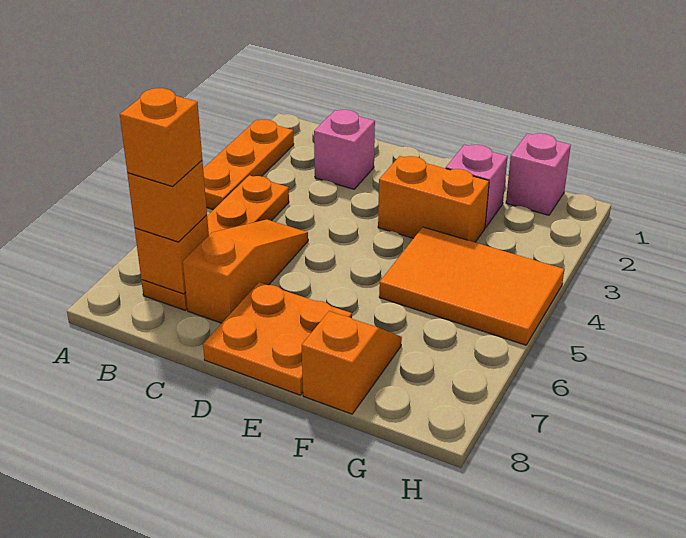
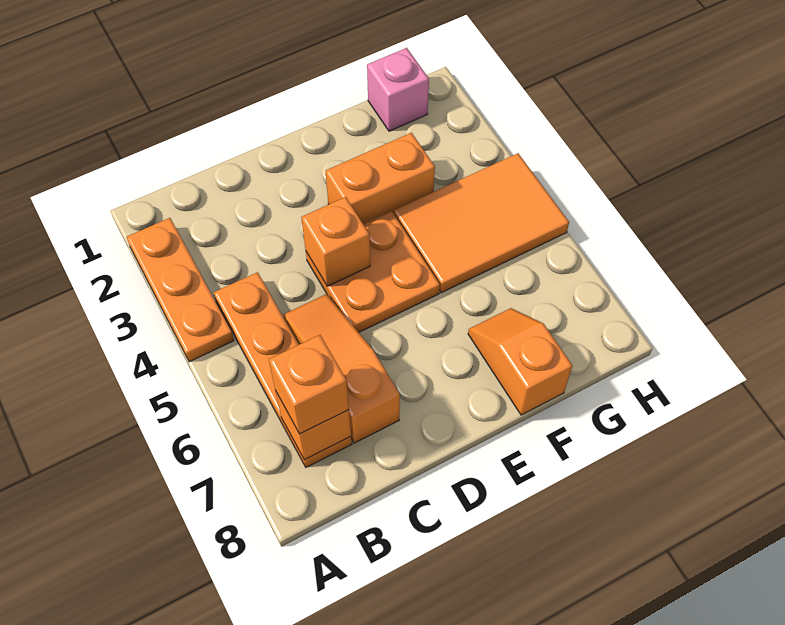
orange 1x1 brick [120,88,202,186] -> orange 1x1 brick moved to [301,197,370,286]
pink 1x1 brick [314,110,375,189] -> none
orange 2x2 plate [203,282,352,395] -> orange 2x2 plate moved to [306,211,440,332]
pink 1x1 brick [446,145,508,228] -> none

